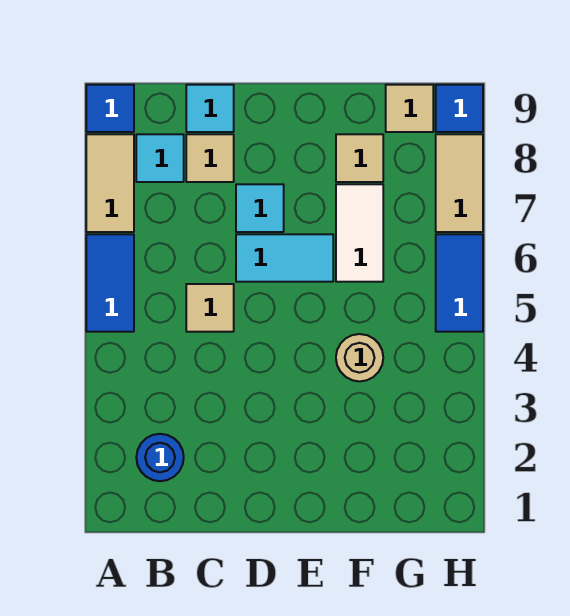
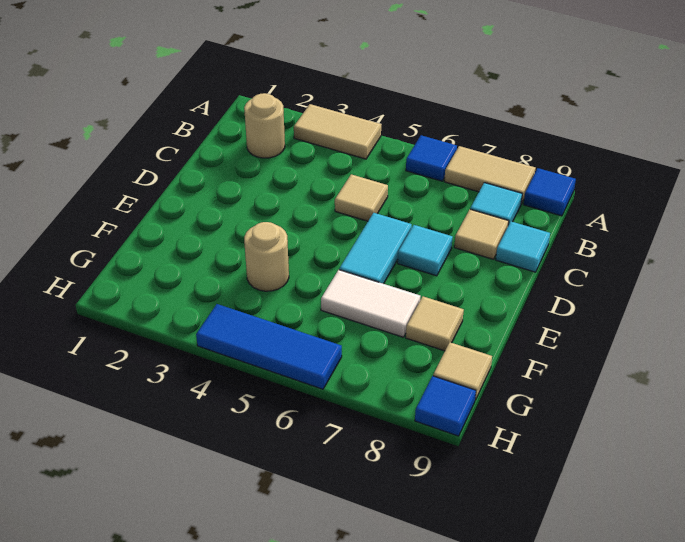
blue 1x2 tile [86,234,134,332] -> blue 1x1 tile [406,135,457,181]
blue 1x1 round brick [136,434,184,481] -> tan 1x1 round brick [244,93,285,158]
blue 1x2 tile [436,234,483,332] -> blue 1x3 tile [196,304,342,389]
tan 1x2 tile [436,134,483,232] -> tan 1x2 tile moved to [294,104,381,159]

